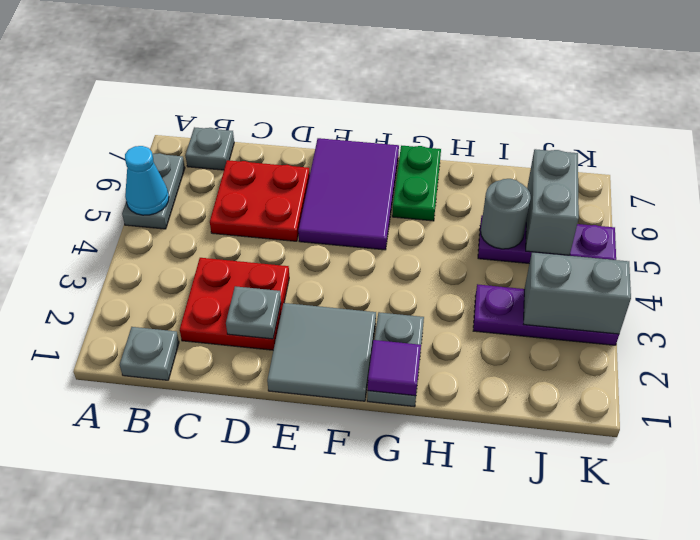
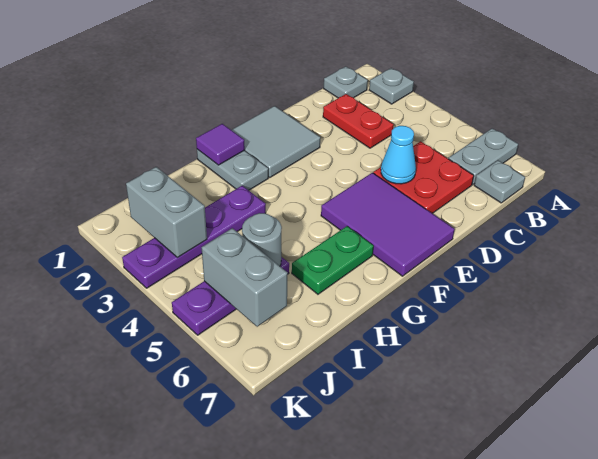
grey 1x2 plate [122,153,185,229] -> grey 1x2 plate turned to [448,128,518,185]
cyan 1x1 cone [125,146,169,215] -> cyan 1x1 cone moved to [381,126,416,184]
red 2x2 plate [180,258,289,350] -> red 1x2 plate [323,94,394,148]
grey 1x1 plate [226,286,281,339] -> grey 1x1 plate moved to [369,68,414,104]
green 1x2 plate [392,146,441,221] -> green 1x2 plate turned to [292,226,374,294]
purple 1x3 plate [473,284,619,345] -> purple 1x4 plate [122,186,266,288]
grey 1x2 brick [524,252,631,334] -> grey 1x2 brick turned to [126,167,207,257]

